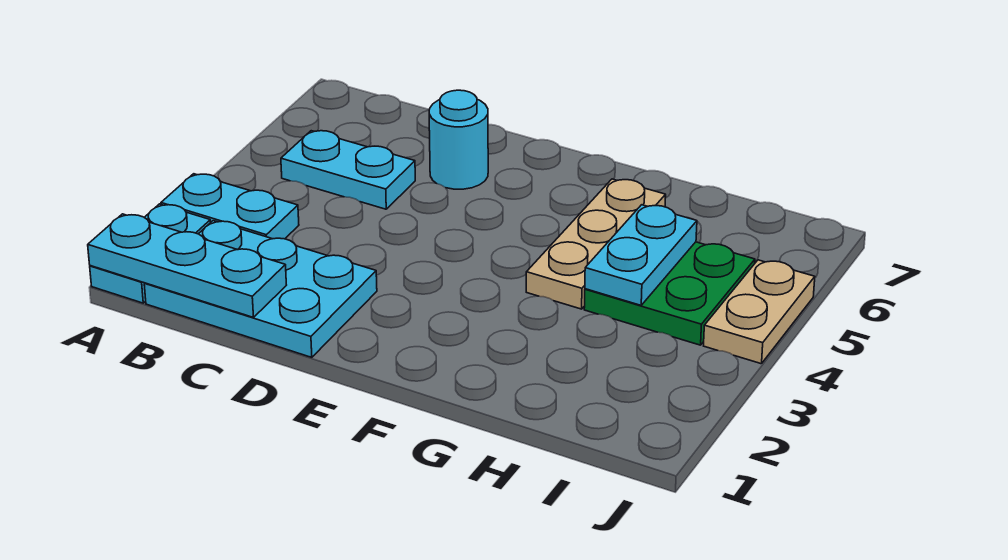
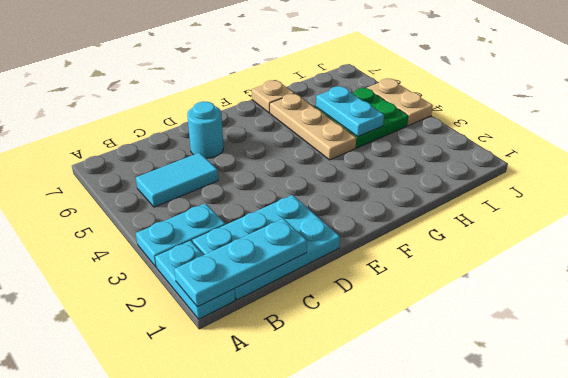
cyan 1x2 plate [281,131,415,209] -> cyan 1x2 tile [136,153,218,207]
none -> tan 1x1 plate [252,80,294,113]

